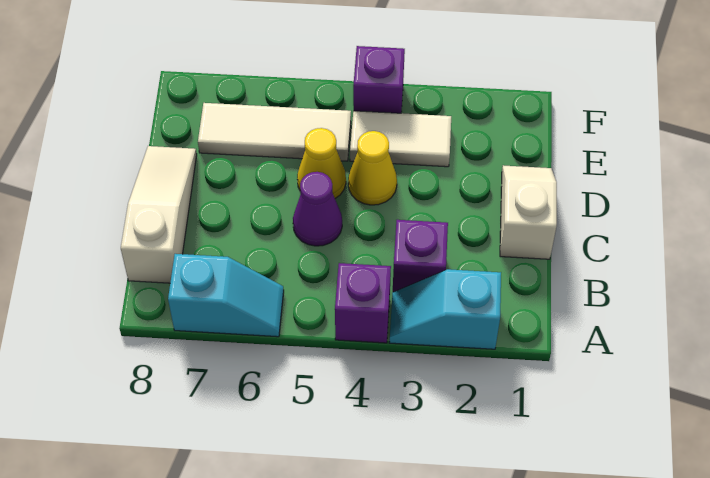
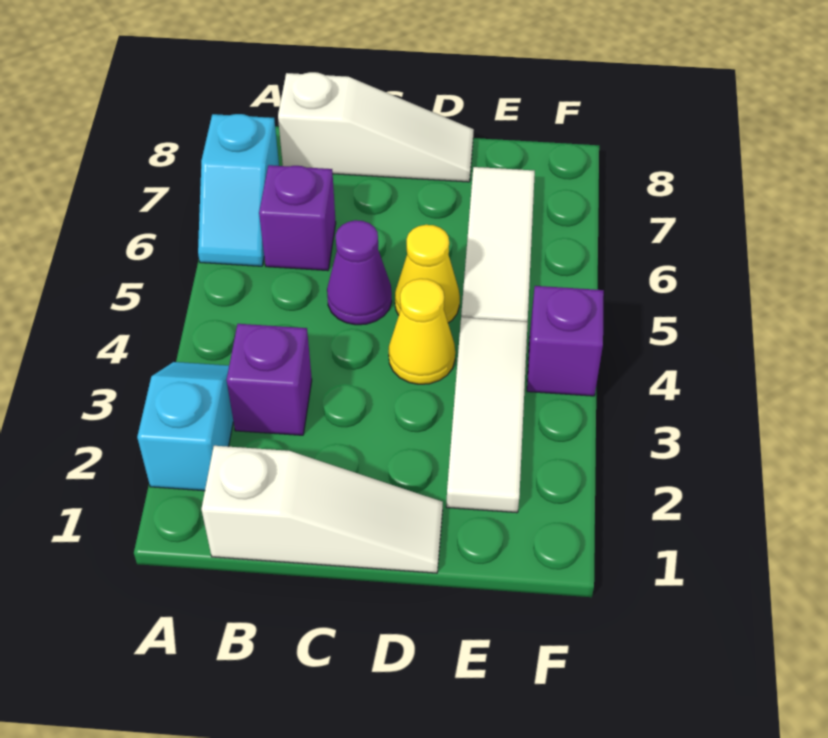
purple 1x1 brick [335,263,391,343] -> purple 1x1 brick moved to [259,165,336,271]
white 1x2 slope [500,165,557,259] -> white 1x3 slope [201,446,443,573]
white 1x2 tile [350,111,451,167] -> white 1x3 tile [446,317,528,513]

